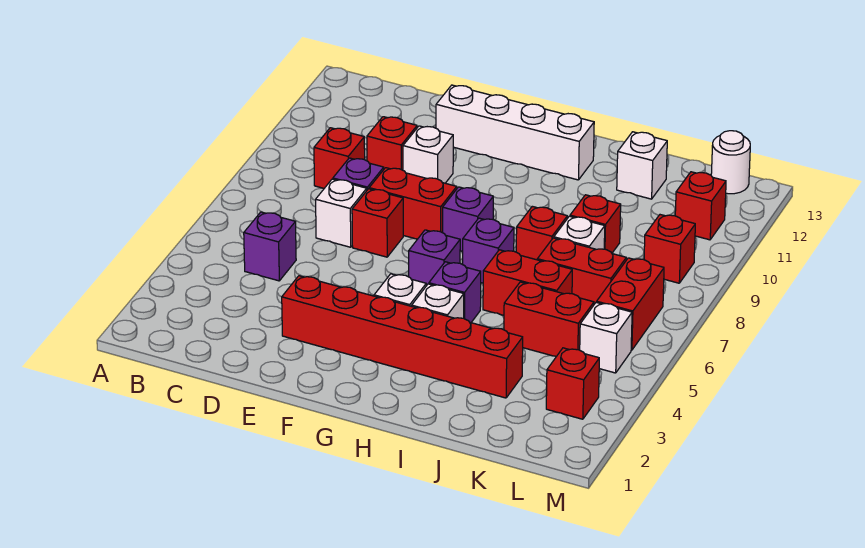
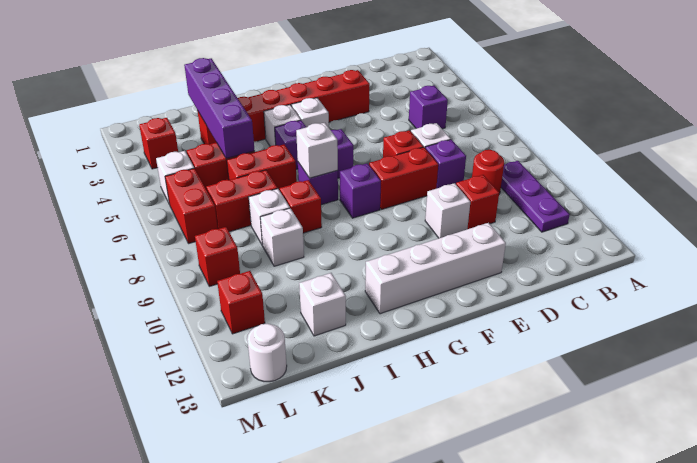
none -> purple 1x3 plate [501,161,570,232]
red 1x1 brick [314,128,365,188] -> red 1x1 round brick [472,150,504,194]
none -> white 1x1 brick [296,123,338,178]
none -> purple 1x4 brick [184,58,255,159]
red 1x1 brick [570,195,621,253] -> white 1x1 brick [260,208,304,266]

